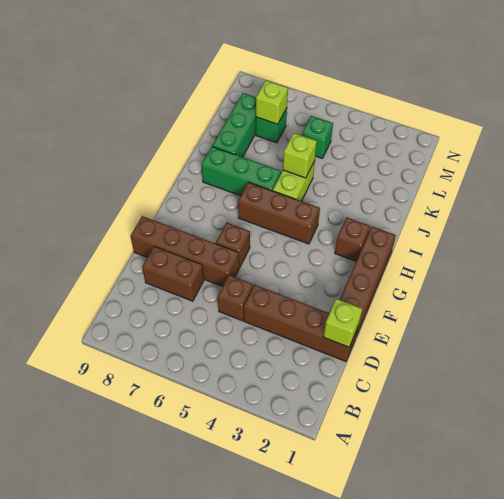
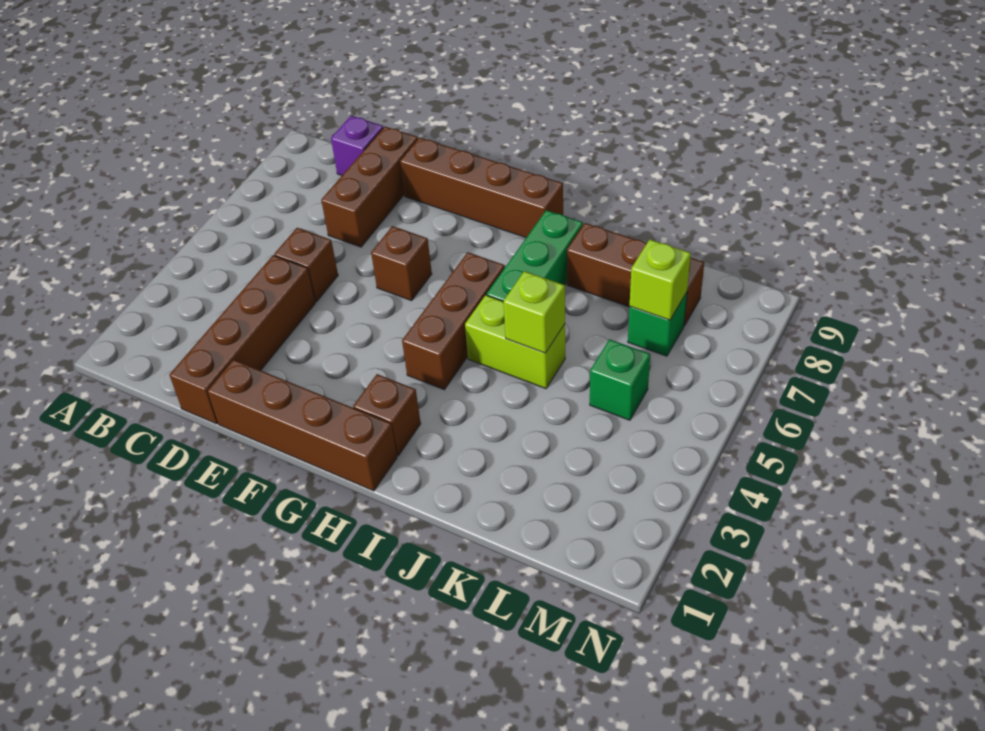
none -> purple 1x1 brick [331,116,383,175]
lime 1x1 brick [323,299,362,347] -> none
brown 1x2 brick [142,246,204,301] -> brown 1x3 brick [321,127,418,247]
brown 1x4 brick [131,216,239,287] -> brown 1x4 brick turned to [400,138,563,238]
green 1x3 brick [212,93,256,157] -> brown 1x3 brick [567,223,704,326]

